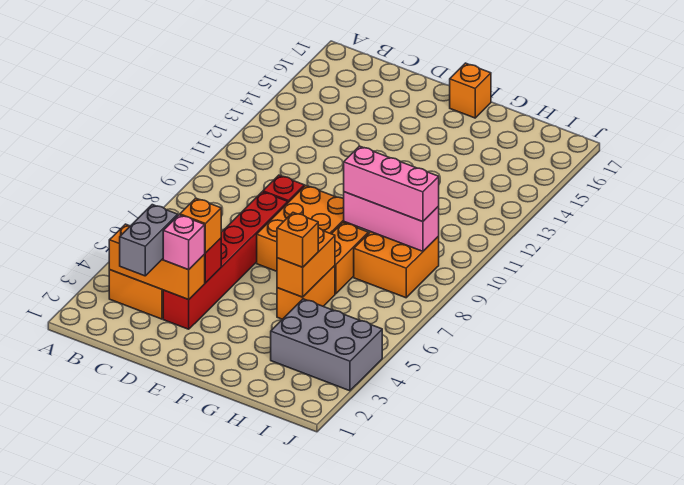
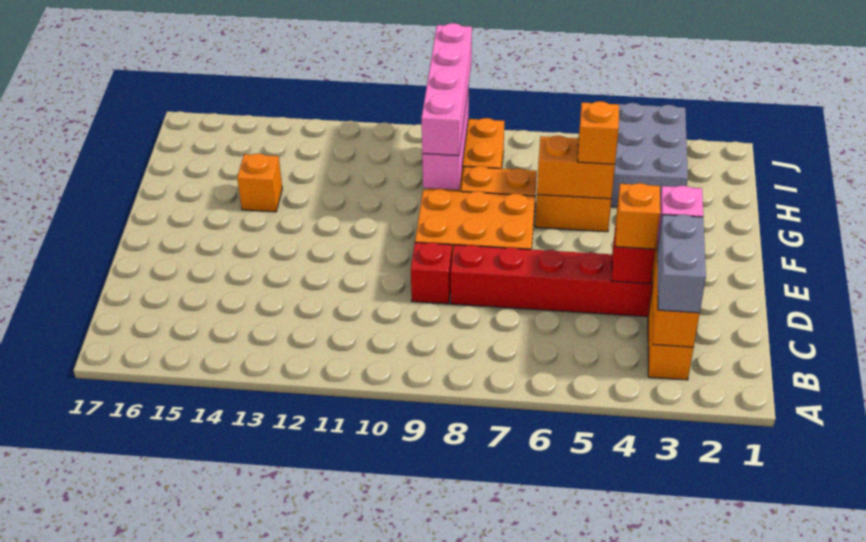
grey 1x2 brick [120,205,178,276] -> grey 1x2 brick turned to [657,215,706,313]
orange 1x1 brick [450,63,491,118] -> orange 1x1 brick moved to [237,153,282,212]
pink 1x3 brick [344,146,439,222] -> pink 1x4 brick [421,23,472,156]

